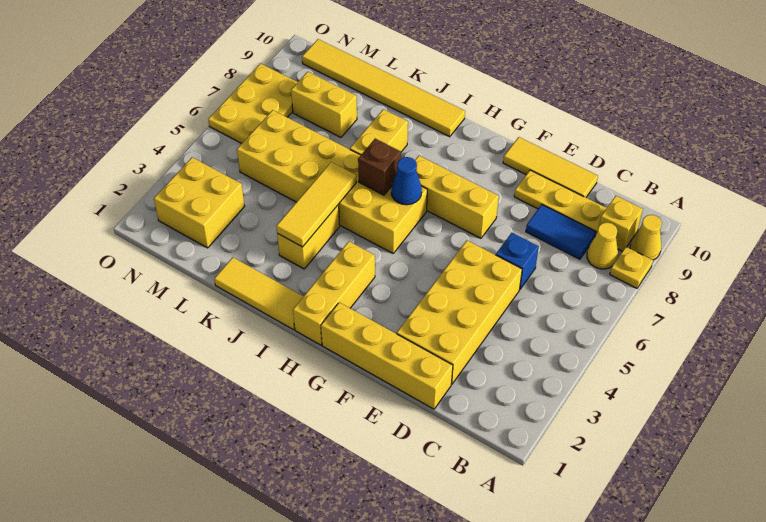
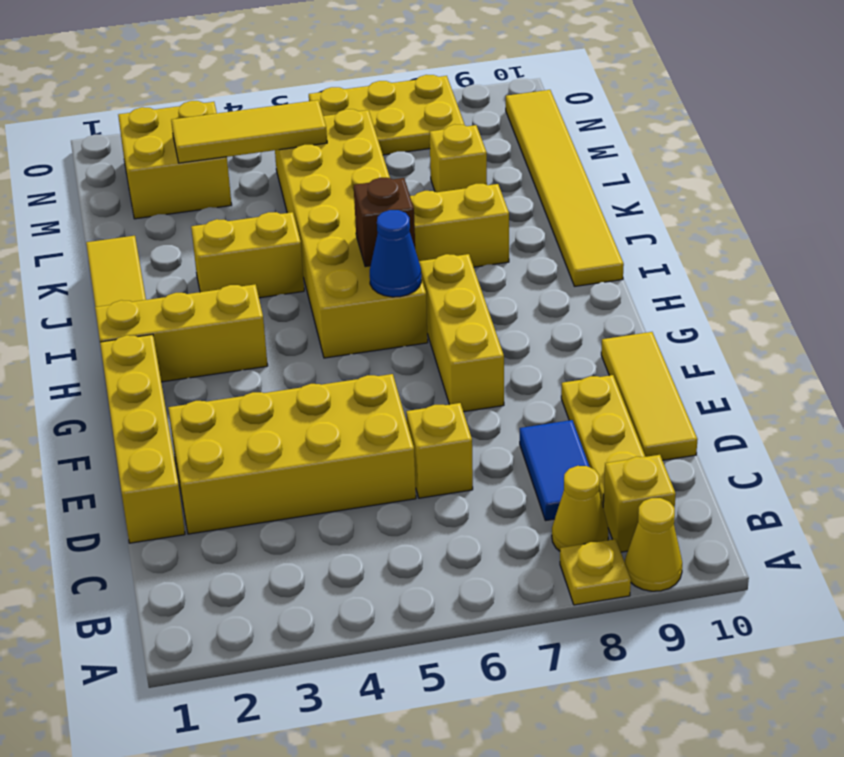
blue 1x1 brick [496,233,539,289] -> yellow 1x1 brick [406,403,473,498]
yellow 1x3 tile [276,162,356,247] -> yellow 1x3 tile moved to [171,100,327,163]
yellow 1x2 brick [291,72,357,137] -> yellow 1x1 brick [430,125,487,192]

